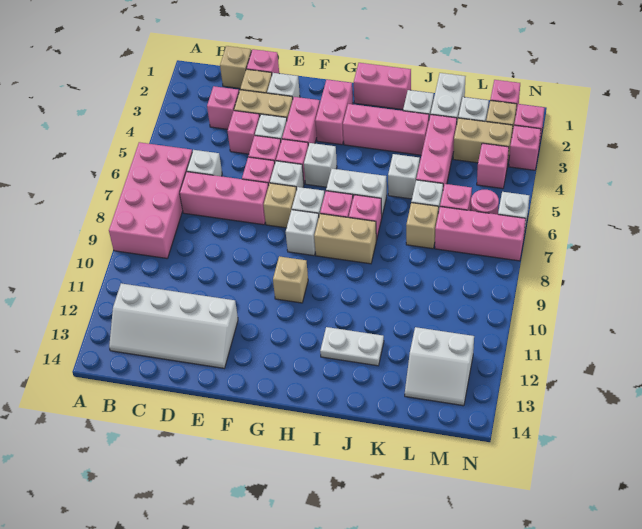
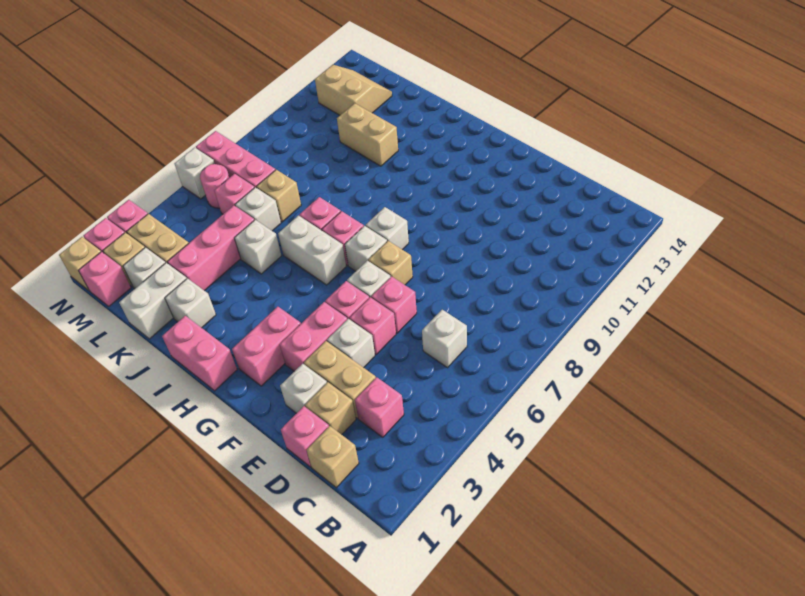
pink 2x4 brick [109,142,192,258] -> none
white 2x4 slope [109,283,238,368] -> none
pink 1x3 brick [180,172,269,225] -> none
pink 1x1 brick [228,111,260,154] -> none
white 1x1 brick [304,143,337,187] -> none
tan 1x1 brick [273,256,308,303] -> tan 1x1 brick moved to [59,237,101,291]
pink 1x3 brick [343,104,429,155] -> none
tan 1x2 brick [314,214,376,264] -> tan 1x2 brick moved to [337,103,398,166]
white 1x2 plate [320,327,384,366] -> none
white 2x2 slope [405,327,474,406] -> tan 2x2 slope [315,65,392,115]
pink 1x1 brick [477,143,509,189] -> none

